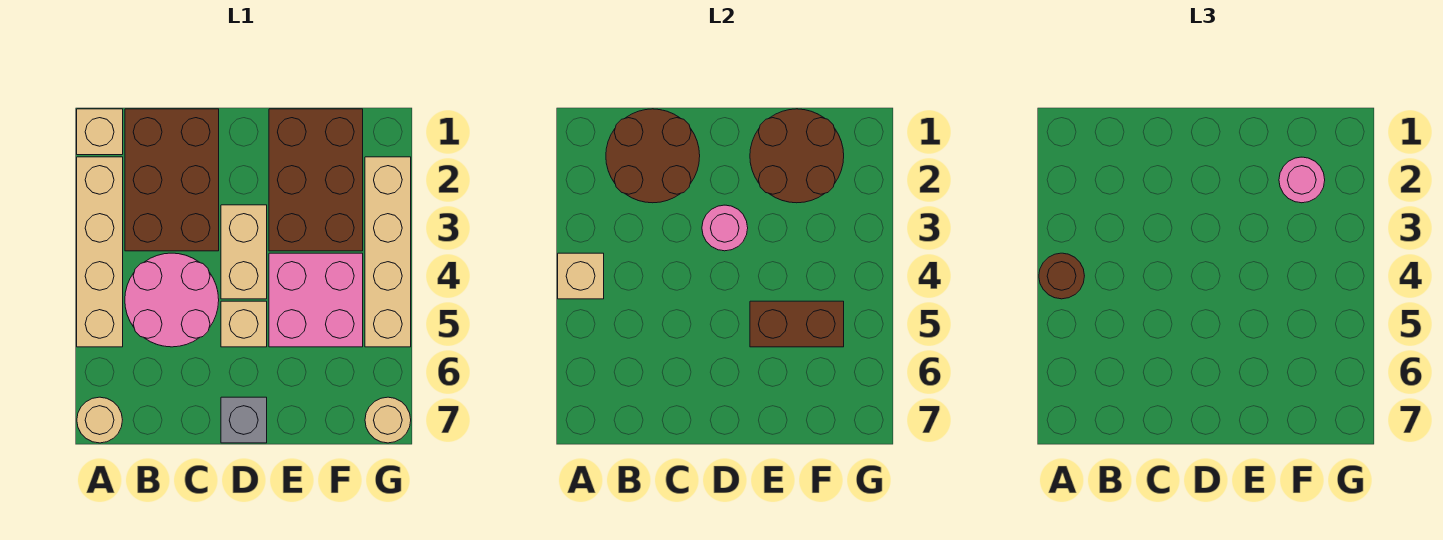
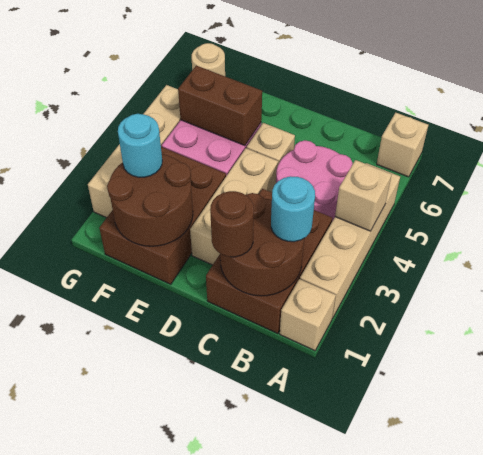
brown 1x1 round brick [1039,253,1084,299] -> brown 1x1 round brick moved to [210,191,254,257]
tan 1x1 round brick [77,397,122,443] -> tan 1x1 brick [377,113,428,177]
none -> cyan 1x1 round brick [271,176,315,242]
tan 1x2 brick [221,205,267,299] -> tan 1x3 brick [190,148,278,265]
pink 1x1 round brick [702,205,748,251] -> none
grey 1x1 brick [221,397,267,443] -> none
pink 1x1 round brick [1279,157,1325,203] -> cyan 1x1 round brick [118,114,162,177]

